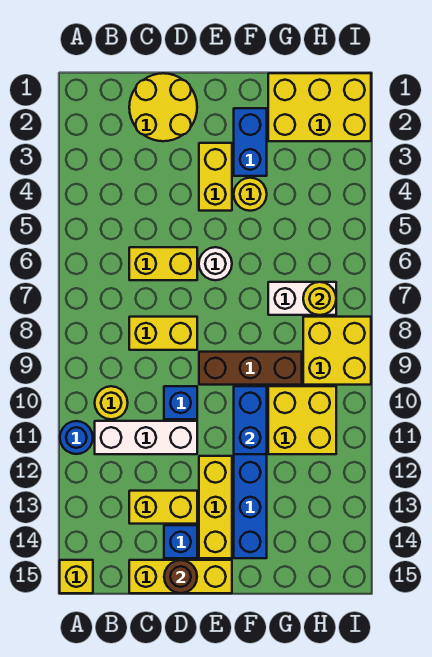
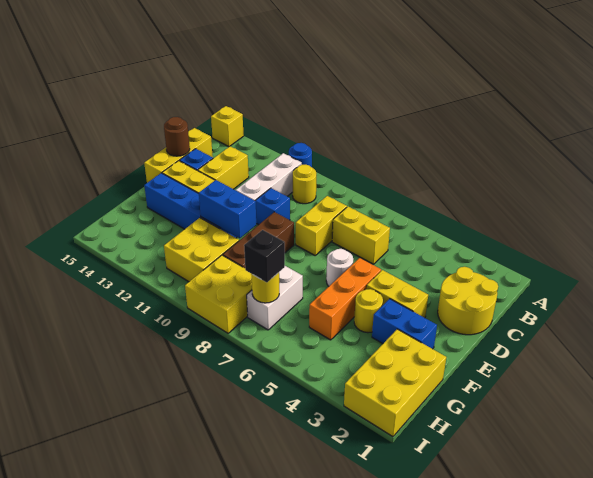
yellow 1x2 brick [129,247,197,280] -> yellow 1x2 brick turned to [332,207,390,264]
none -> orange 1x3 brick [309,258,381,340]
none -> black 1x1 brick [244,230,285,282]

